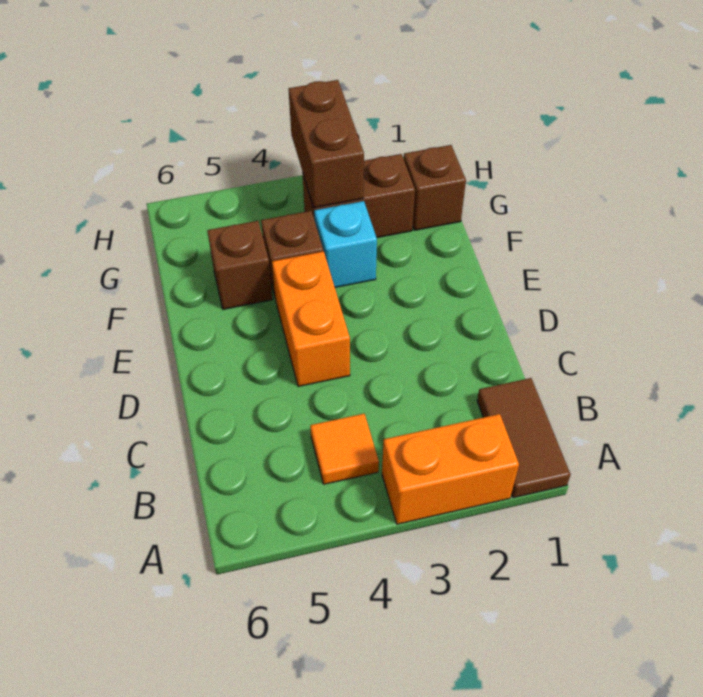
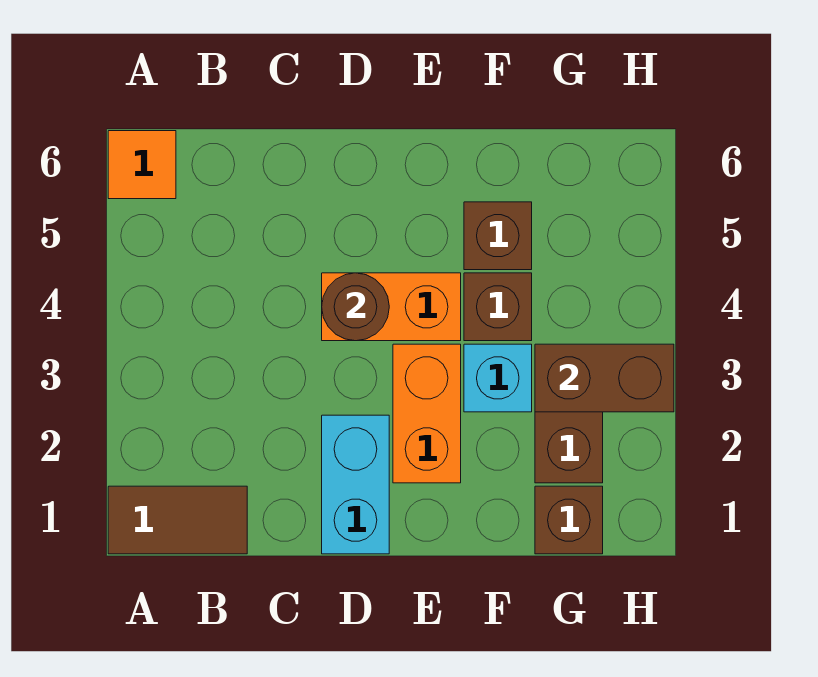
orange 1x2 brick [382,414,519,524] -> orange 1x2 brick moved to [393,344,461,483]
orange 1x1 tile [310,414,379,484] -> orange 1x1 tile moved to [108,131,176,199]
none -> cyan 1x2 brick [322,415,389,554]
none -> brown 1x1 round brick [322,273,389,341]

